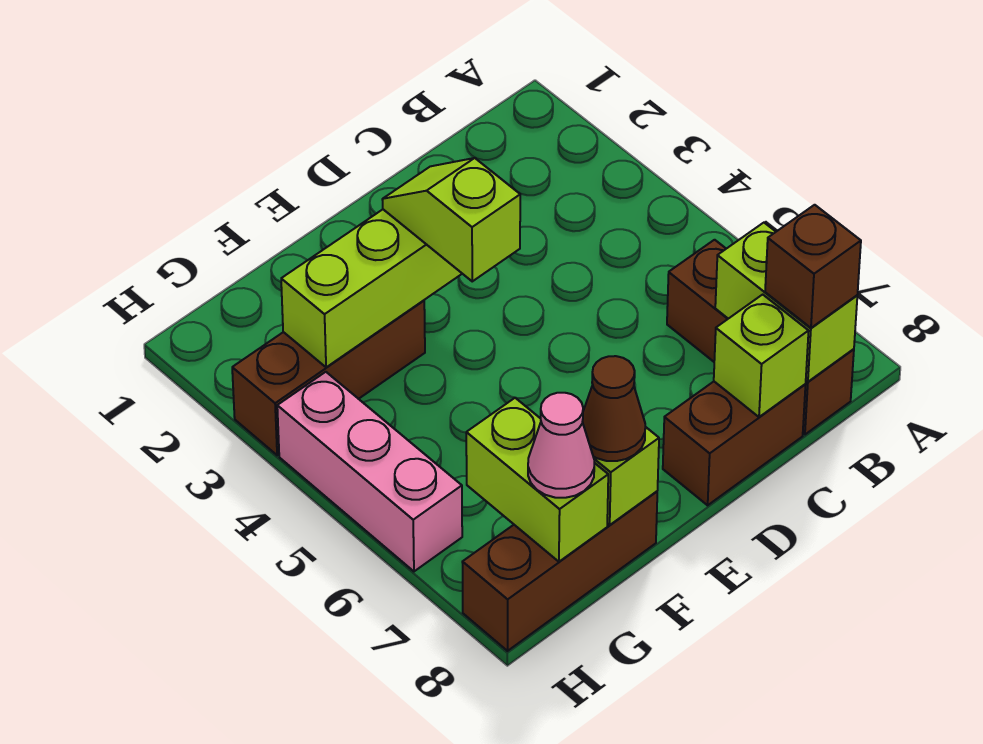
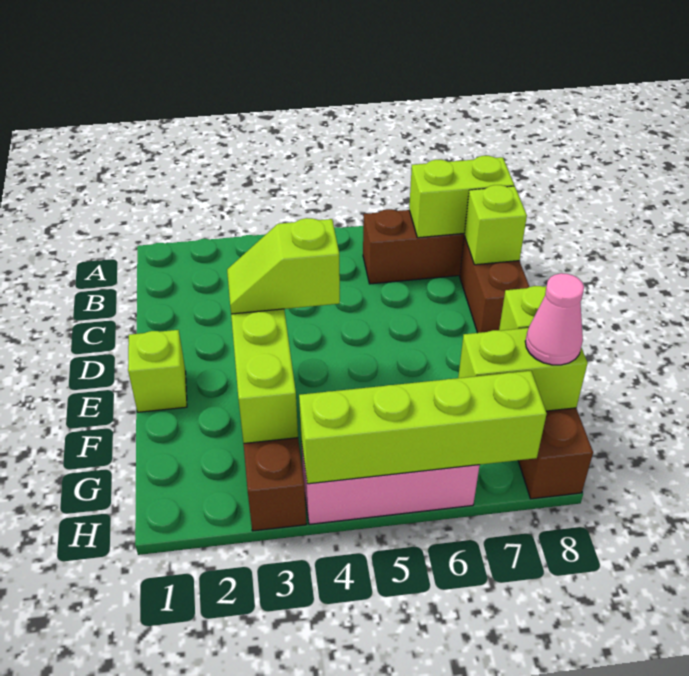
brown 1x1 brick [765,205,861,328] -> none
none -> lime 1x1 brick [128,330,187,412]
brown 1x1 cone [582,356,645,461] -> none
none -> lime 1x4 brick [299,371,547,484]

